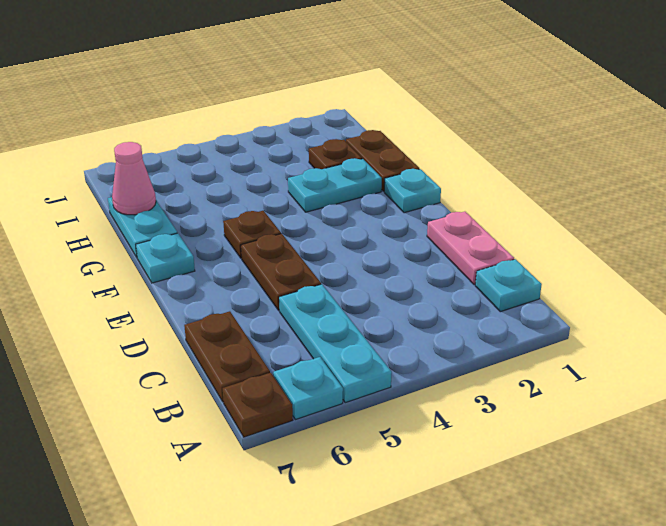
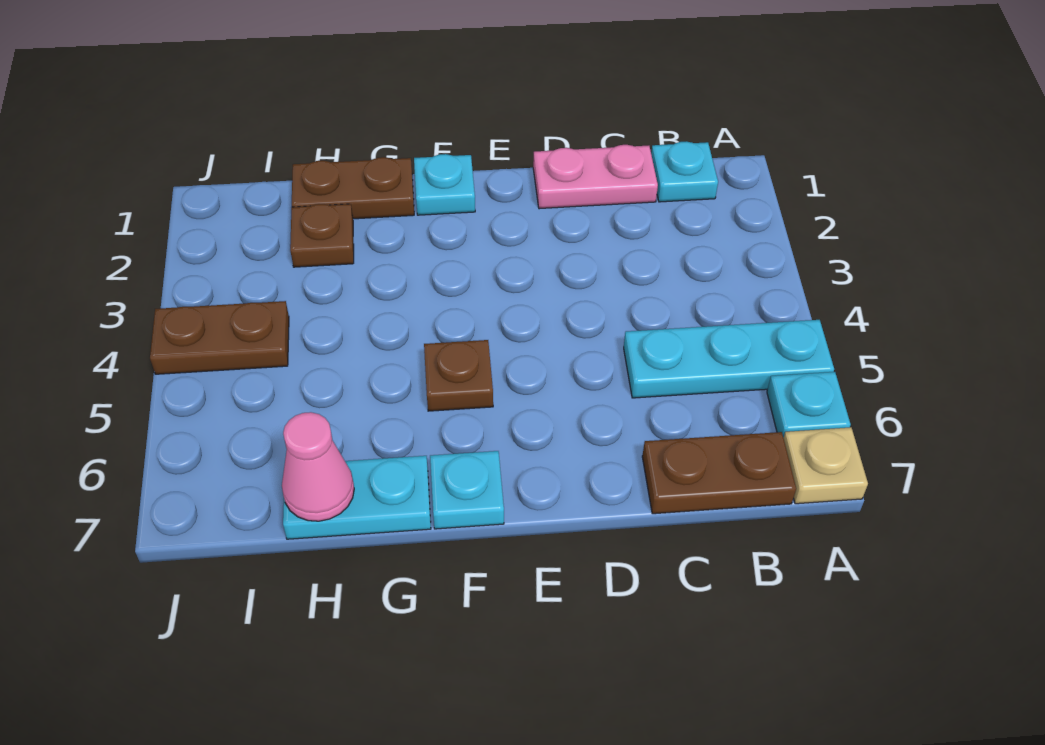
brown 1x1 plate [223,373,293,437] -> tan 1x1 plate [784,427,868,504]
brown 1x2 plate [241,234,321,310] -> brown 1x2 plate moved to [150,301,289,374]
cyan 1x2 plate [288,158,382,212] -> none

